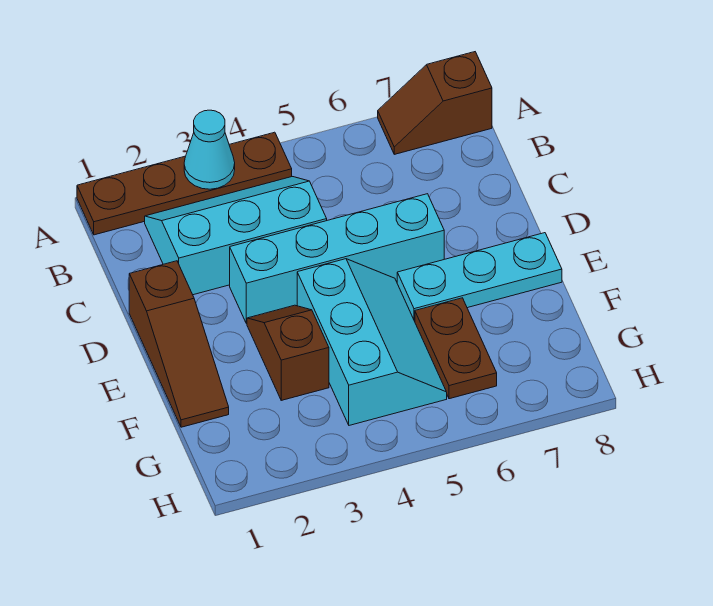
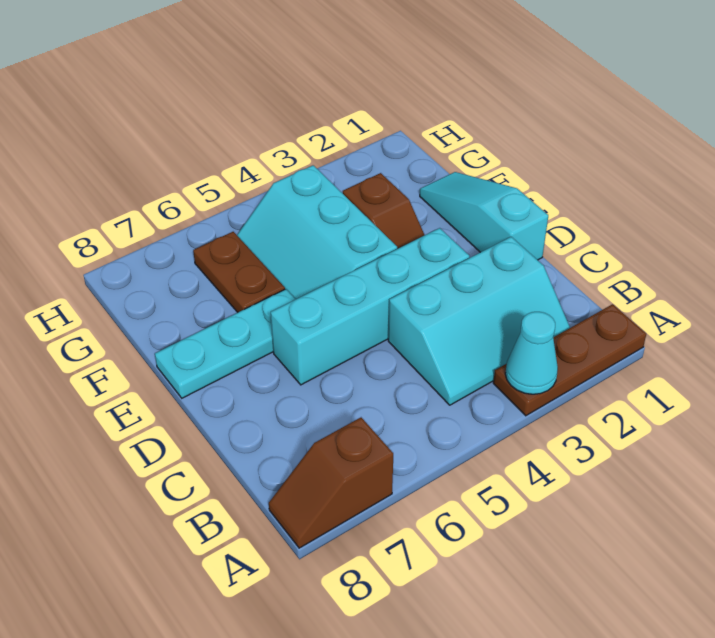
brown 1x4 plate [77,132,292,235] -> brown 1x3 plate [493,304,646,416]
brown 1x2 slope [378,52,492,154] -> brown 1x2 slope turned to [269,418,393,548]
brown 1x3 slope [129,261,229,427] -> cyan 1x3 slope [420,172,548,260]

